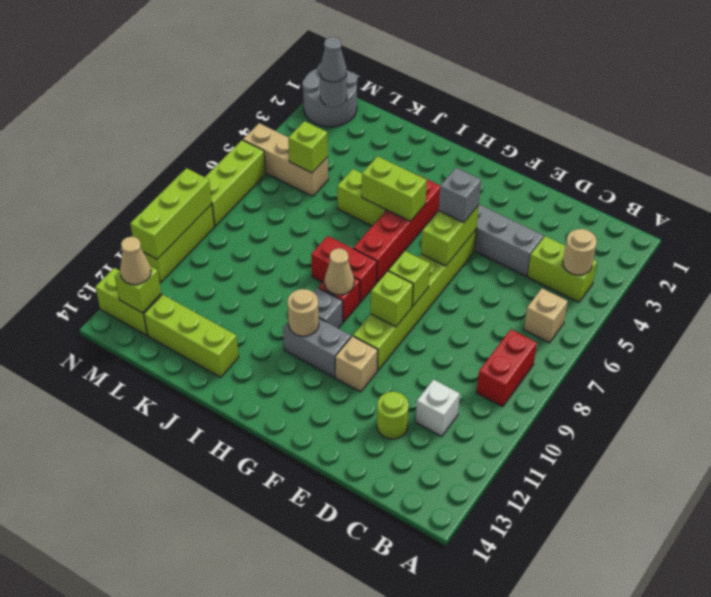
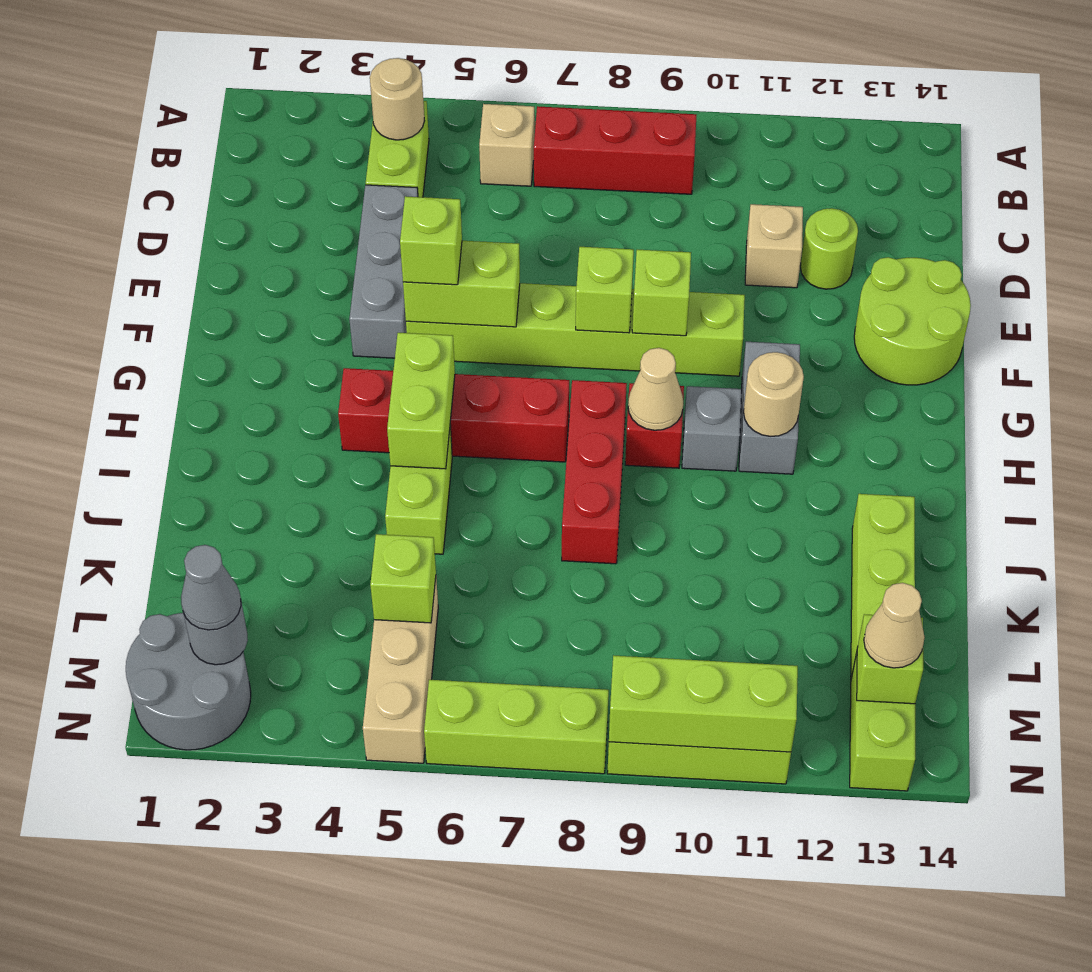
red 1x2 brick [477,329,537,407] -> red 1x3 brick [534,106,696,194]
white 1x1 brick [416,379,460,436] -> none
none -> lime 2x2 round brick [854,257,971,385]
grey 1x1 brick [439,168,481,223] -> lime 1x1 brick [400,196,462,285]
tan 1x1 brick [335,336,378,392] -> tan 1x1 brick moved to [745,204,803,288]
red 1x2 brick [311,236,377,302] -> red 1x3 brick [562,380,627,564]

